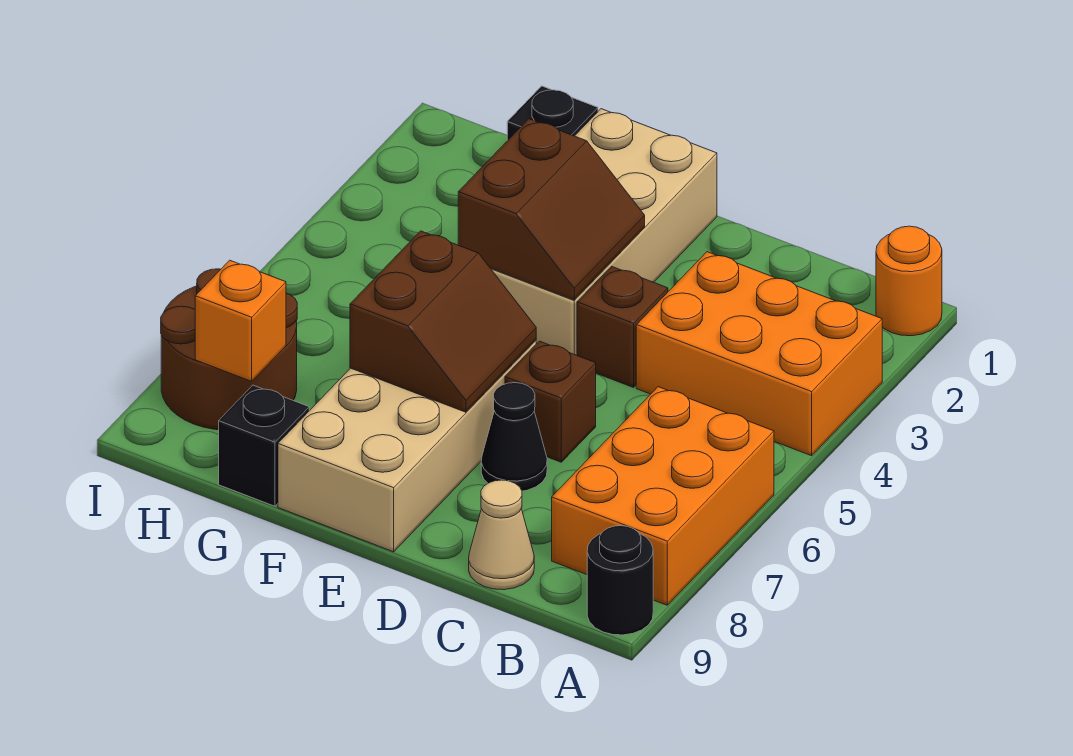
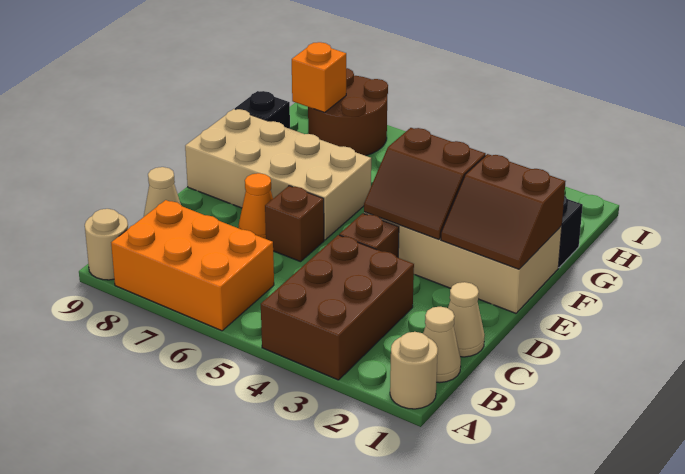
orange 1x1 round brick [876,226,942,336] -> tan 1x1 round brick [390,332,438,409]
orange 2x3 brick [636,252,882,456] -> brown 2x3 brick [261,235,414,380]
black 1x1 round brick [587,526,653,635] -> tan 1x1 round brick [85,209,128,280]
none -> tan 1x1 cone [423,307,461,383]
none -> tan 1x1 cone [448,282,485,357]
black 1x1 cone [481,383,547,491] -> orange 1x1 cone [239,173,273,239]
brown 2x2 slope [350,231,536,412] -> brown 2x2 slope moved to [441,154,566,269]

